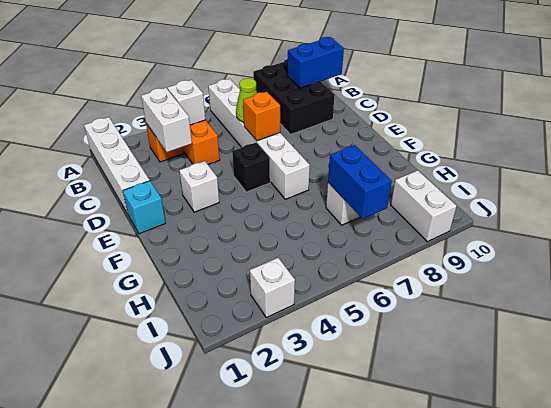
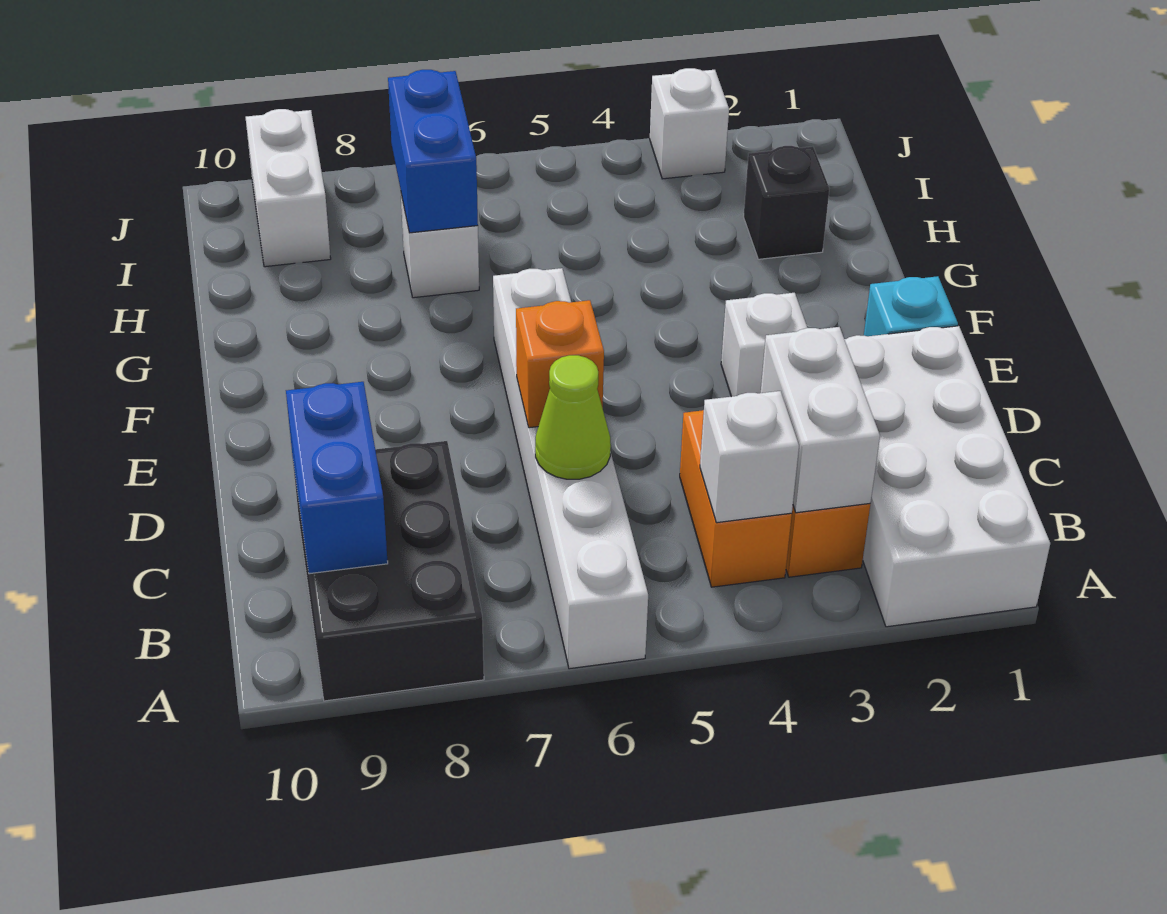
white 1x4 brick [84,117,150,214] -> white 2x4 brick [844,326,1050,627]
blue 1x2 brick [287,37,344,88] -> blue 1x2 brick turned to [286,382,388,574]
black 1x1 brick [232,143,270,192] -> black 1x1 brick moved to [744,146,829,259]

